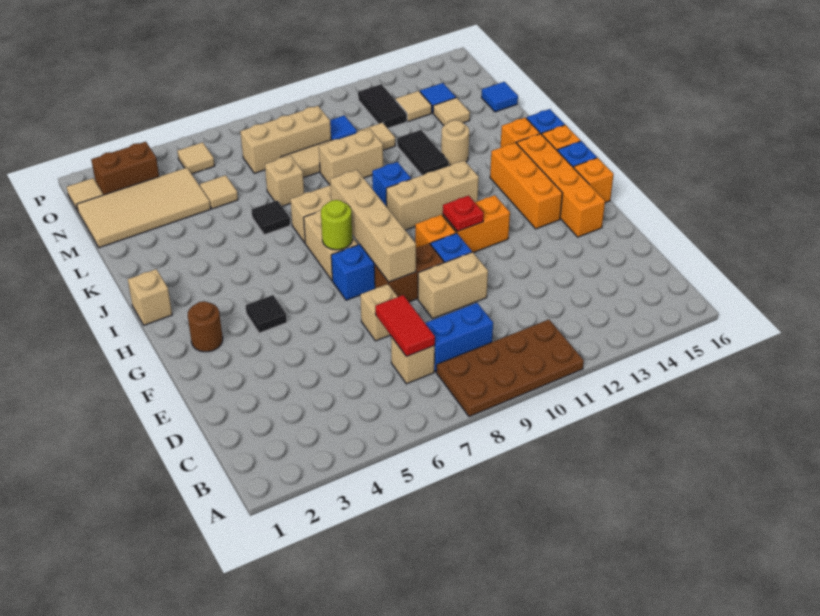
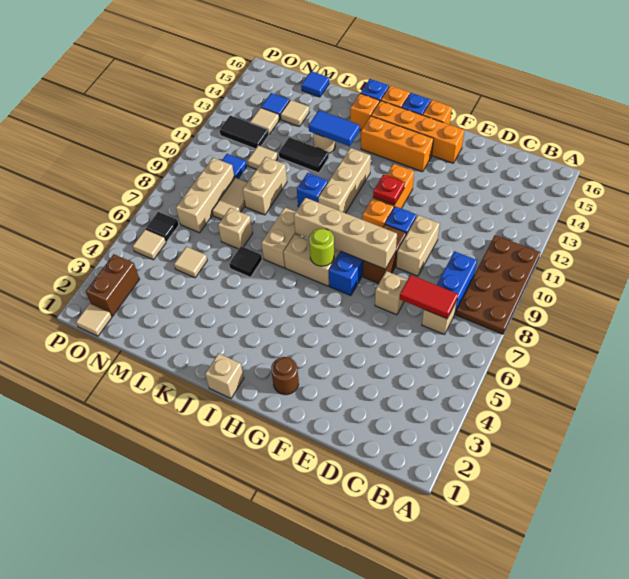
black 1x1 tile [245,295,287,333] -> black 1x1 tile moved to [146,212,179,242]
none -> blue 1x2 tile [309,110,360,146]
tan 2x4 tile [77,168,211,248] -> none

